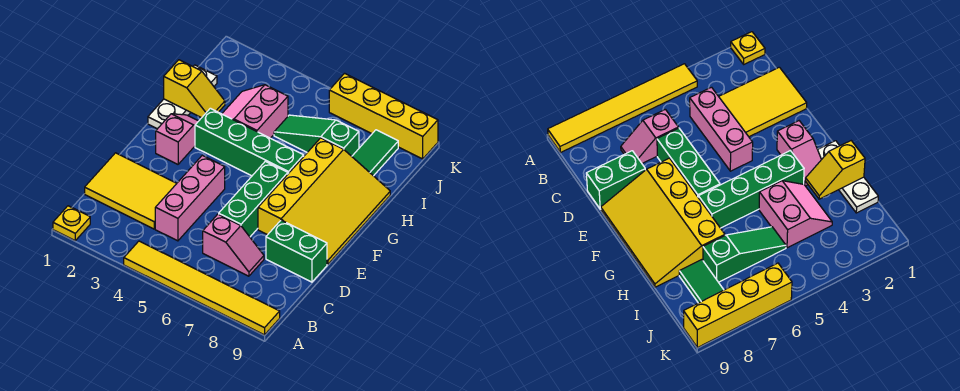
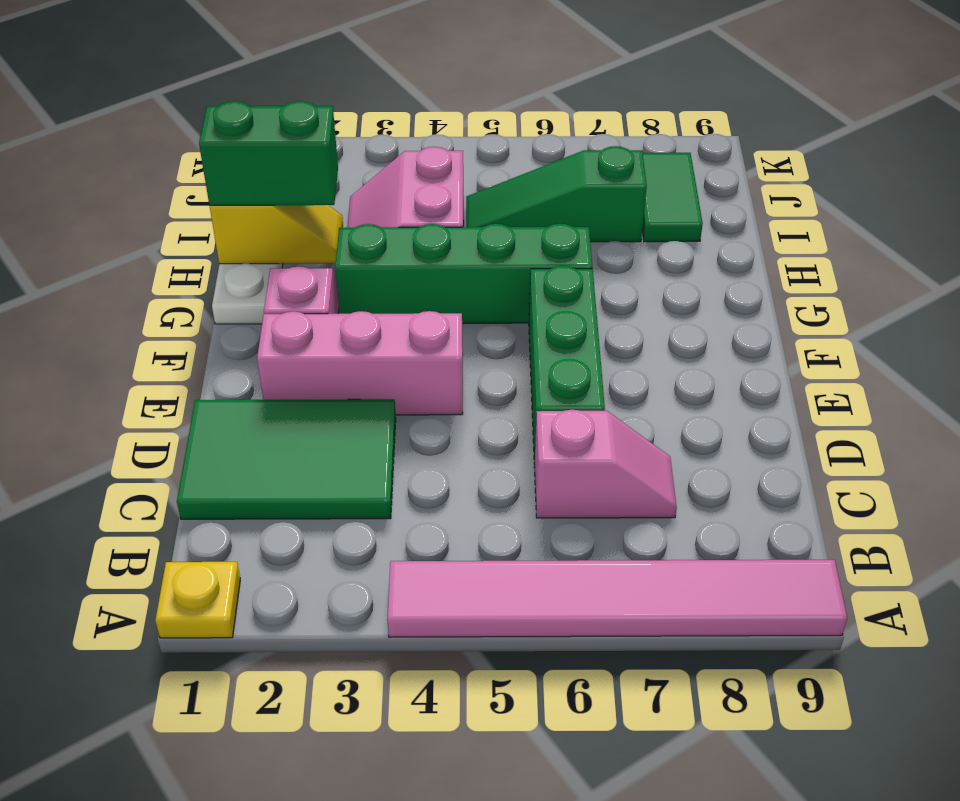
yellow 1x6 tile [124,241,280,335] -> pink 1x6 tile [387,560,847,637]
yellow 2x3 tile [85,153,177,229] -> green 2x3 tile [177,399,396,519]
pink 1x3 brick [155,155,225,241] -> pink 1x3 brick turned to [257,311,463,415]
green 1x2 brick [266,220,327,282] -> green 1x2 brick moved to [199,101,338,205]
yellow 3x4 slope [258,138,390,265] -> none
yellow 1x4 brick [329,73,438,159] -> none

